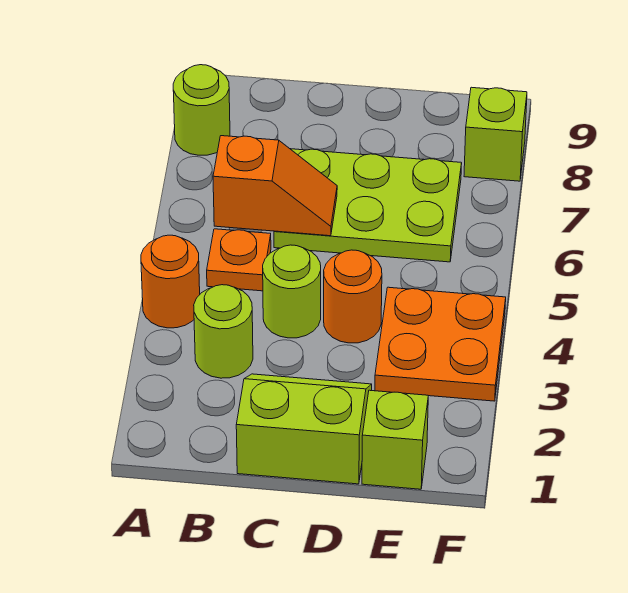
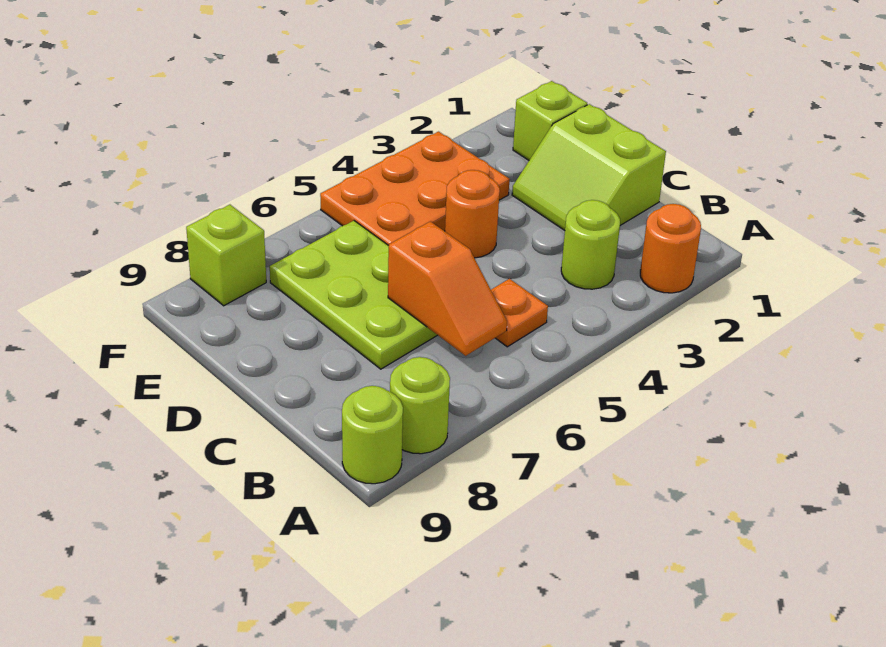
orange 1x1 round brick [141,235,200,328] -> orange 1x1 round brick moved to [640,204,701,293]
orange 1x2 slope [213,136,337,236] -> orange 1x2 slope turned to [388,221,507,356]
lime 1x1 round brick [263,245,321,338] -> lime 1x1 round brick moved to [342,386,403,484]
orange 2x2 plate [375,287,506,401] -> orange 2x3 plate [320,132,510,245]

